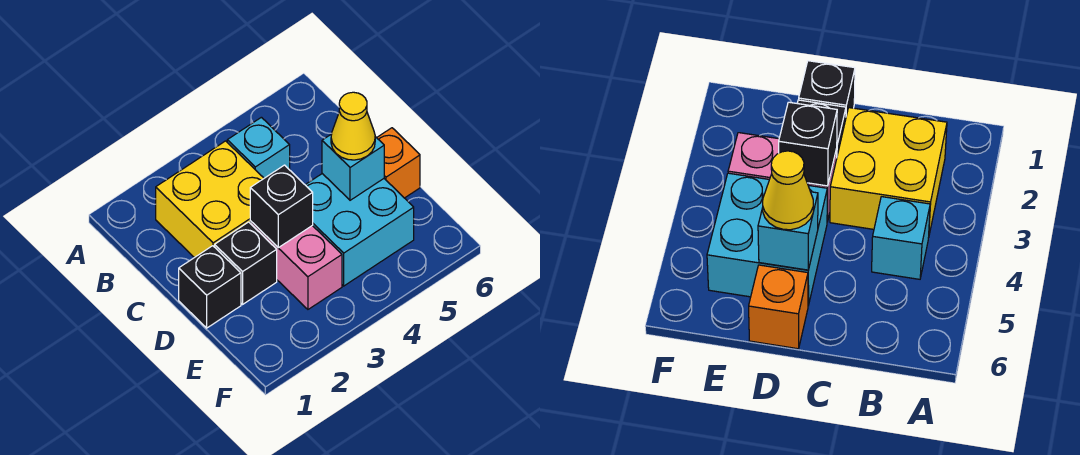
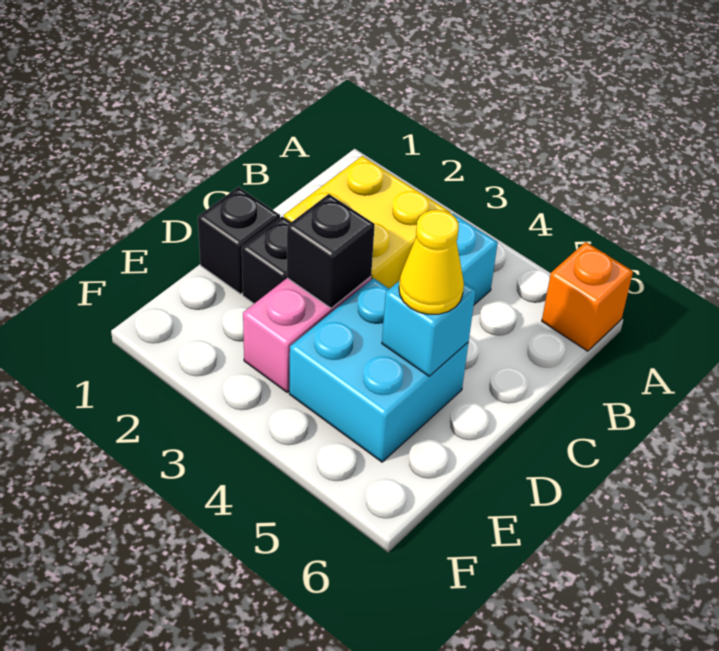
orange 1x1 brick [377,128,420,198] -> orange 1x1 brick moved to [542,242,633,351]

